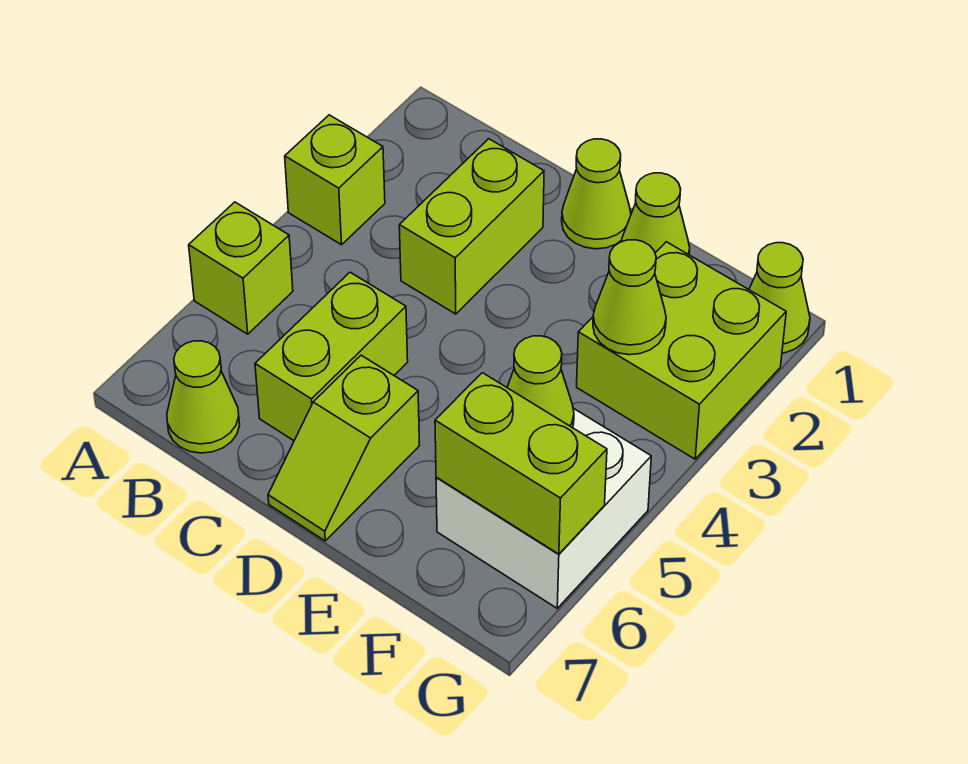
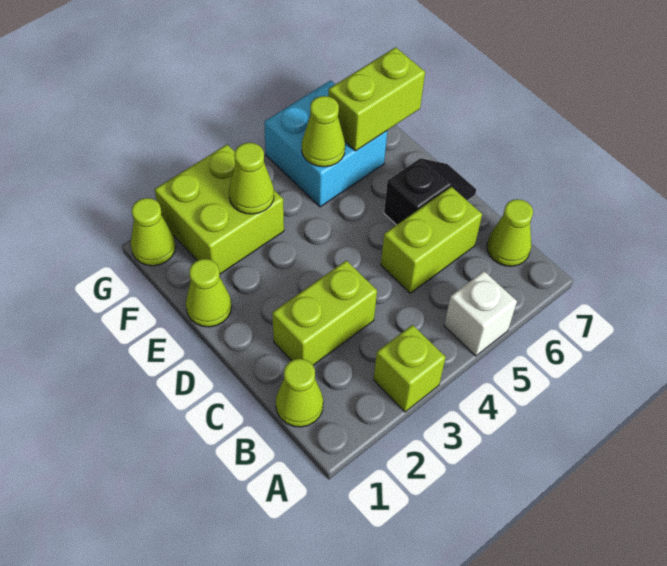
lime 1x1 brick [189,202,293,334] -> white 1x1 brick [444,271,517,356]
lime 1x1 cone [562,139,631,249] -> lime 1x1 cone moved to [276,359,323,427]
lime 1x2 slope [268,355,419,541] -> black 1x2 slope [384,158,476,225]
white 2x2 brick [436,408,651,608] -> cyan 2x2 brick [264,80,387,207]
lime 1x2 brick [435,373,607,554] -> lime 1x2 brick turned to [328,47,425,151]

